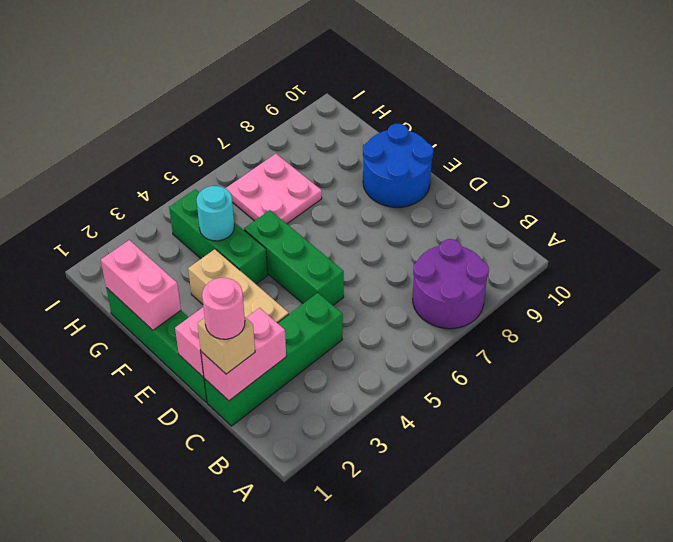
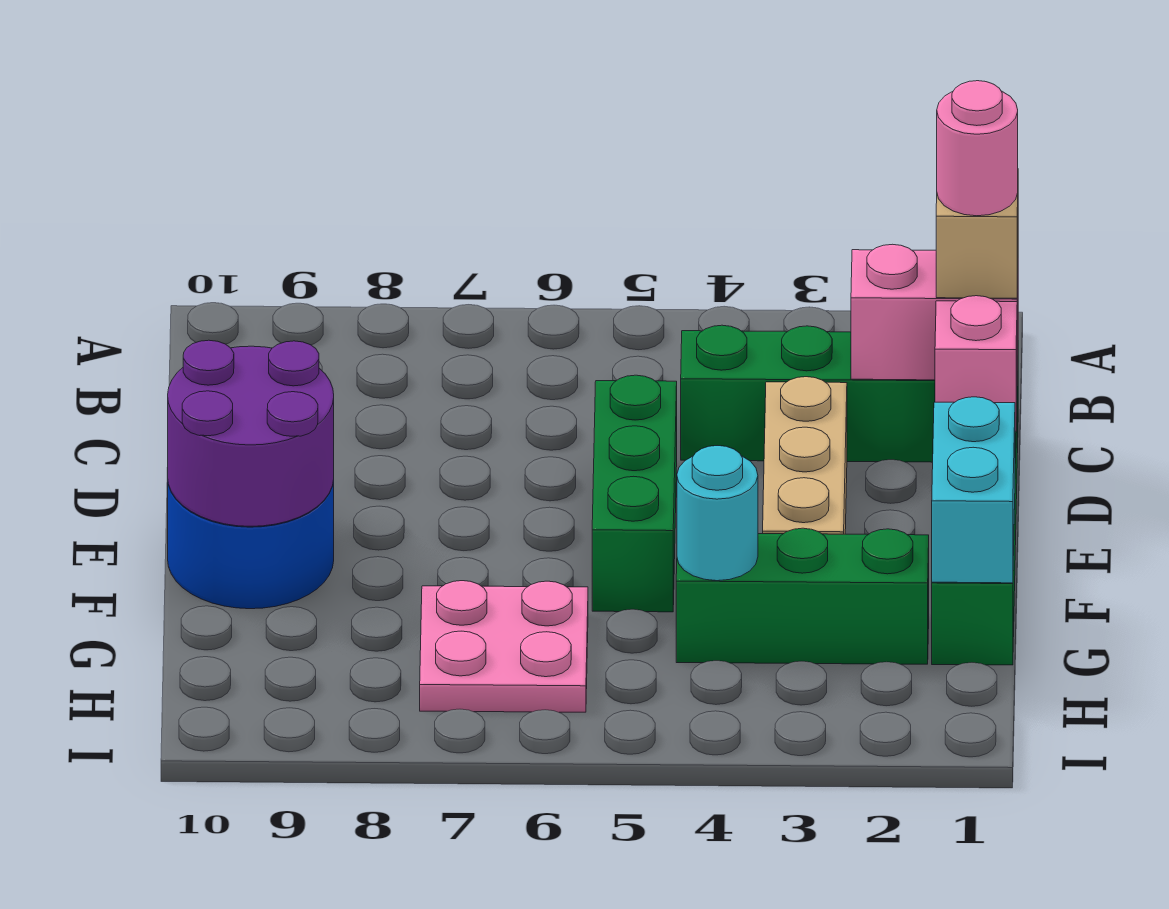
purple 2x2 round brick [413,239,489,329] -> purple 2x2 round brick moved to [168,340,334,526]
pink 1x2 brick [101,240,181,330] -> cyan 1x2 brick [932,397,1015,583]
green 1x3 brick [169,189,268,284] -> green 1x3 brick turned to [676,528,929,664]

